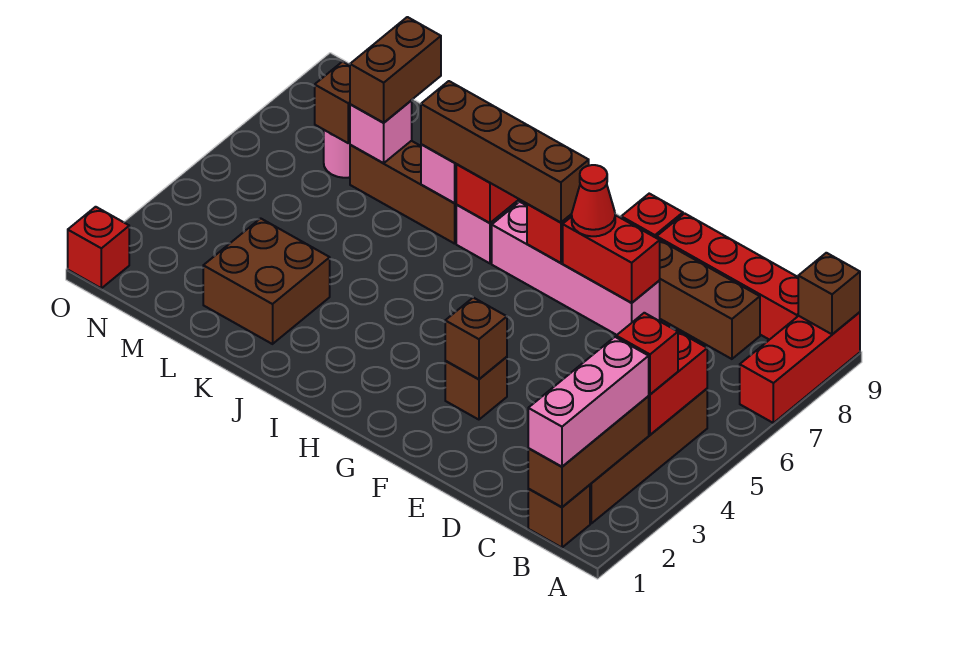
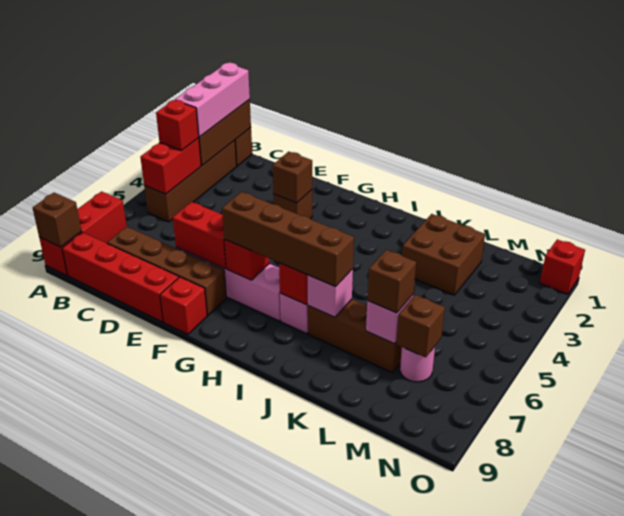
red 1x1 cone [572,165,615,236] -> none
brown 1x2 brick [350,17,441,123] -> brown 1x1 brick [367,250,416,313]

